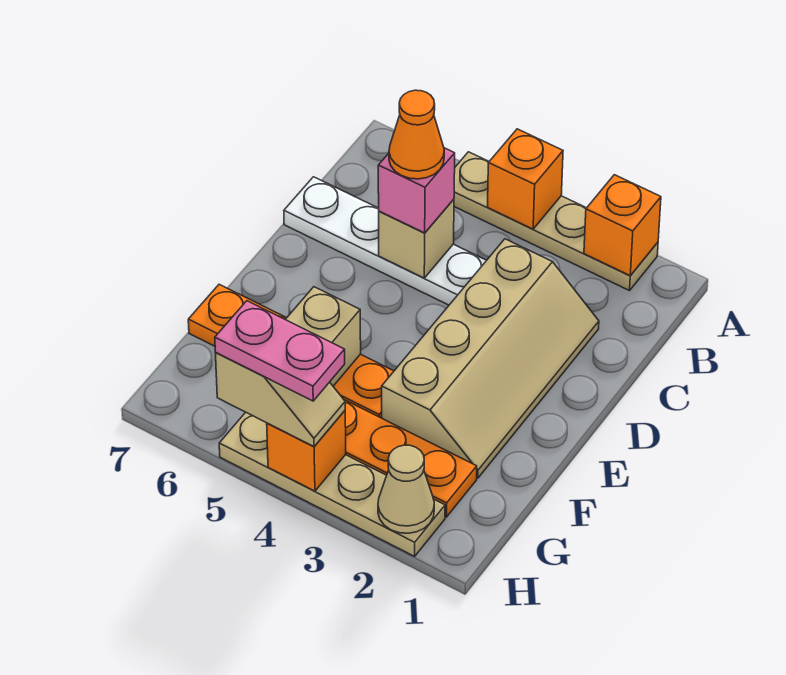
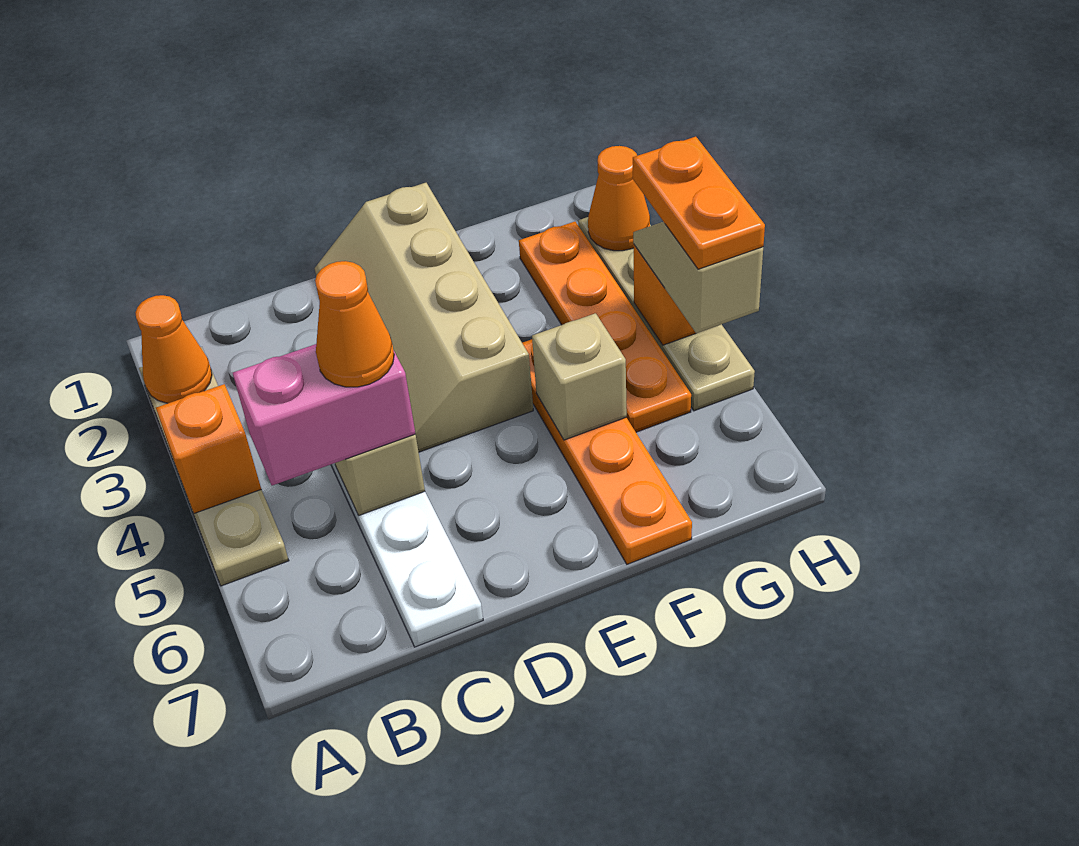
orange 1x1 brick [584,175,661,276] -> orange 1x1 cone [135,295,212,403]
tan 2x4 slope [382,239,599,478] -> tan 2x4 slope turned to [315,183,533,452]
pink 1x1 brick [378,148,455,233] -> pink 1x2 brick [233,344,415,485]
tan 1x1 cone [378,445,434,533] -> orange 1x1 cone [588,146,650,251]
pink 1x2 plate [215,301,345,401] -> orange 1x2 plate [633,137,765,269]

